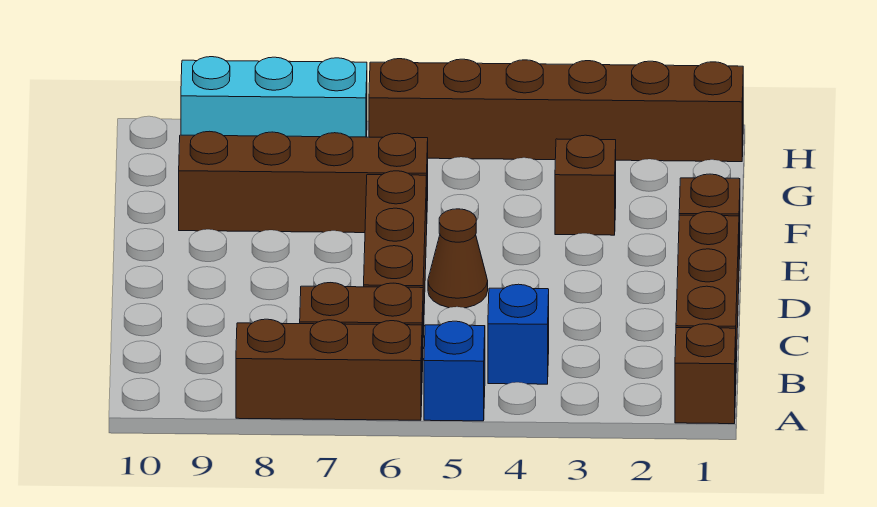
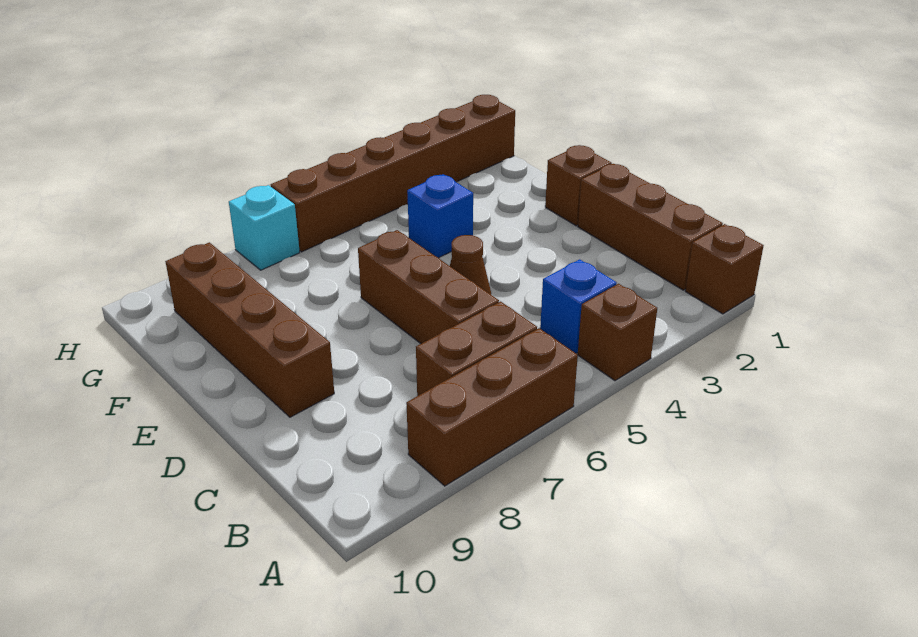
blue 1x1 brick [424,321,485,421] -> blue 1x1 brick moved to [407,174,473,258]
brown 1x1 brick [555,135,616,235] -> brown 1x1 brick moved to [578,284,657,381]
brown 1x4 brick [179,131,428,233] -> brown 1x4 brick turned to [165,242,334,417]
cyan 1x3 brick [181,57,367,137] -> cyan 1x1 brick [229,185,300,270]

